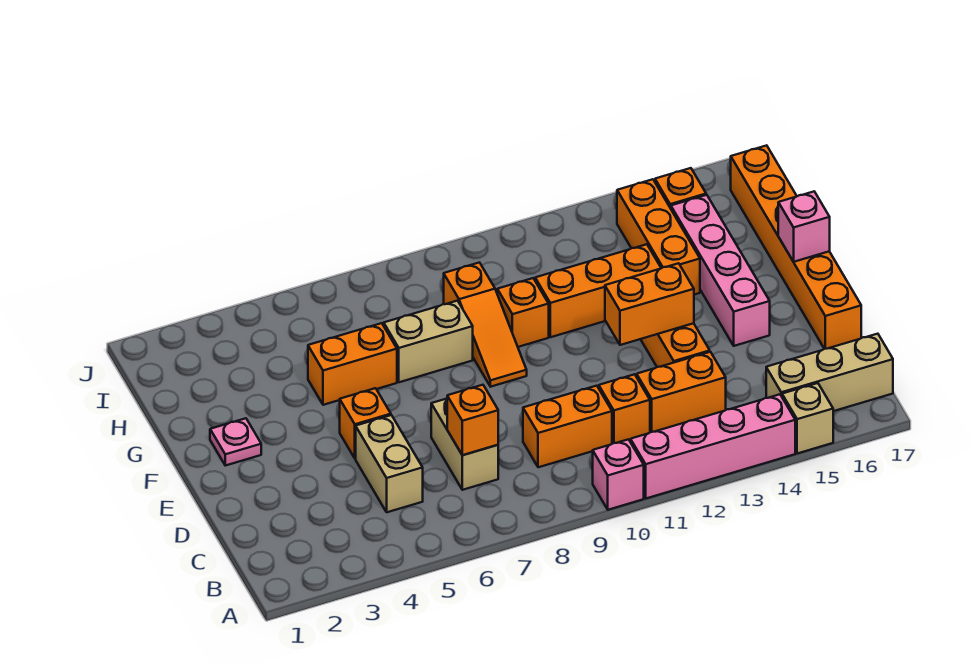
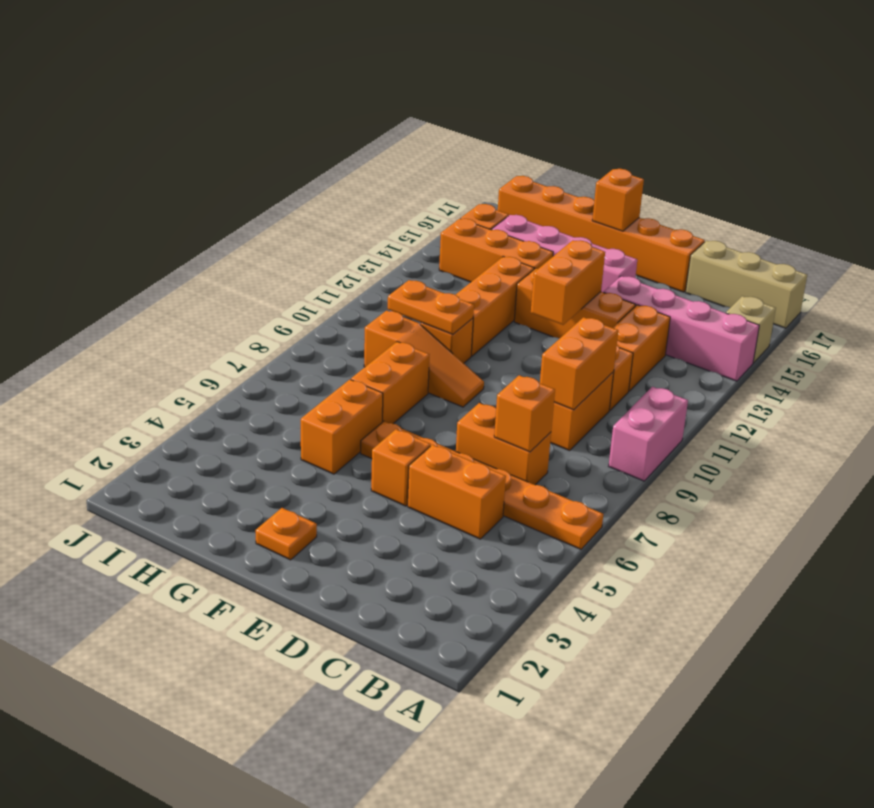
none -> orange 1x6 plate [361,421,603,549]
pink 1x1 brick [593,439,644,510] -> pink 1x2 brick [609,387,688,481]
pink 1x4 brick [631,394,795,498] -> pink 1x4 brick turned to [603,276,759,381]
tan 1x3 brick [766,334,893,411] -> tan 1x3 brick turned to [685,241,807,328]
tan 1x2 brick [356,415,423,512] -> orange 1x2 brick [408,445,506,539]
tan 1x2 brick [431,399,498,490] -> orange 1x2 brick [456,403,551,485]
none -> orange 1x2 brick [540,317,618,410]
pink 1x1 plate [210,418,261,466] -> orange 1x1 plate [256,508,317,560]
pink 1x1 brick [778,192,830,262] -> orange 1x1 brick [592,169,644,231]
tan 1x2 brick [384,301,473,382] -> orange 1x2 brick [351,342,429,424]
none -> orange 1x2 plate [388,280,474,334]

